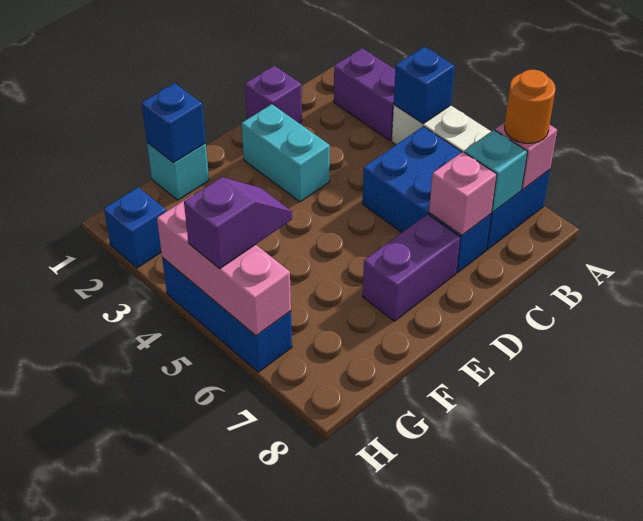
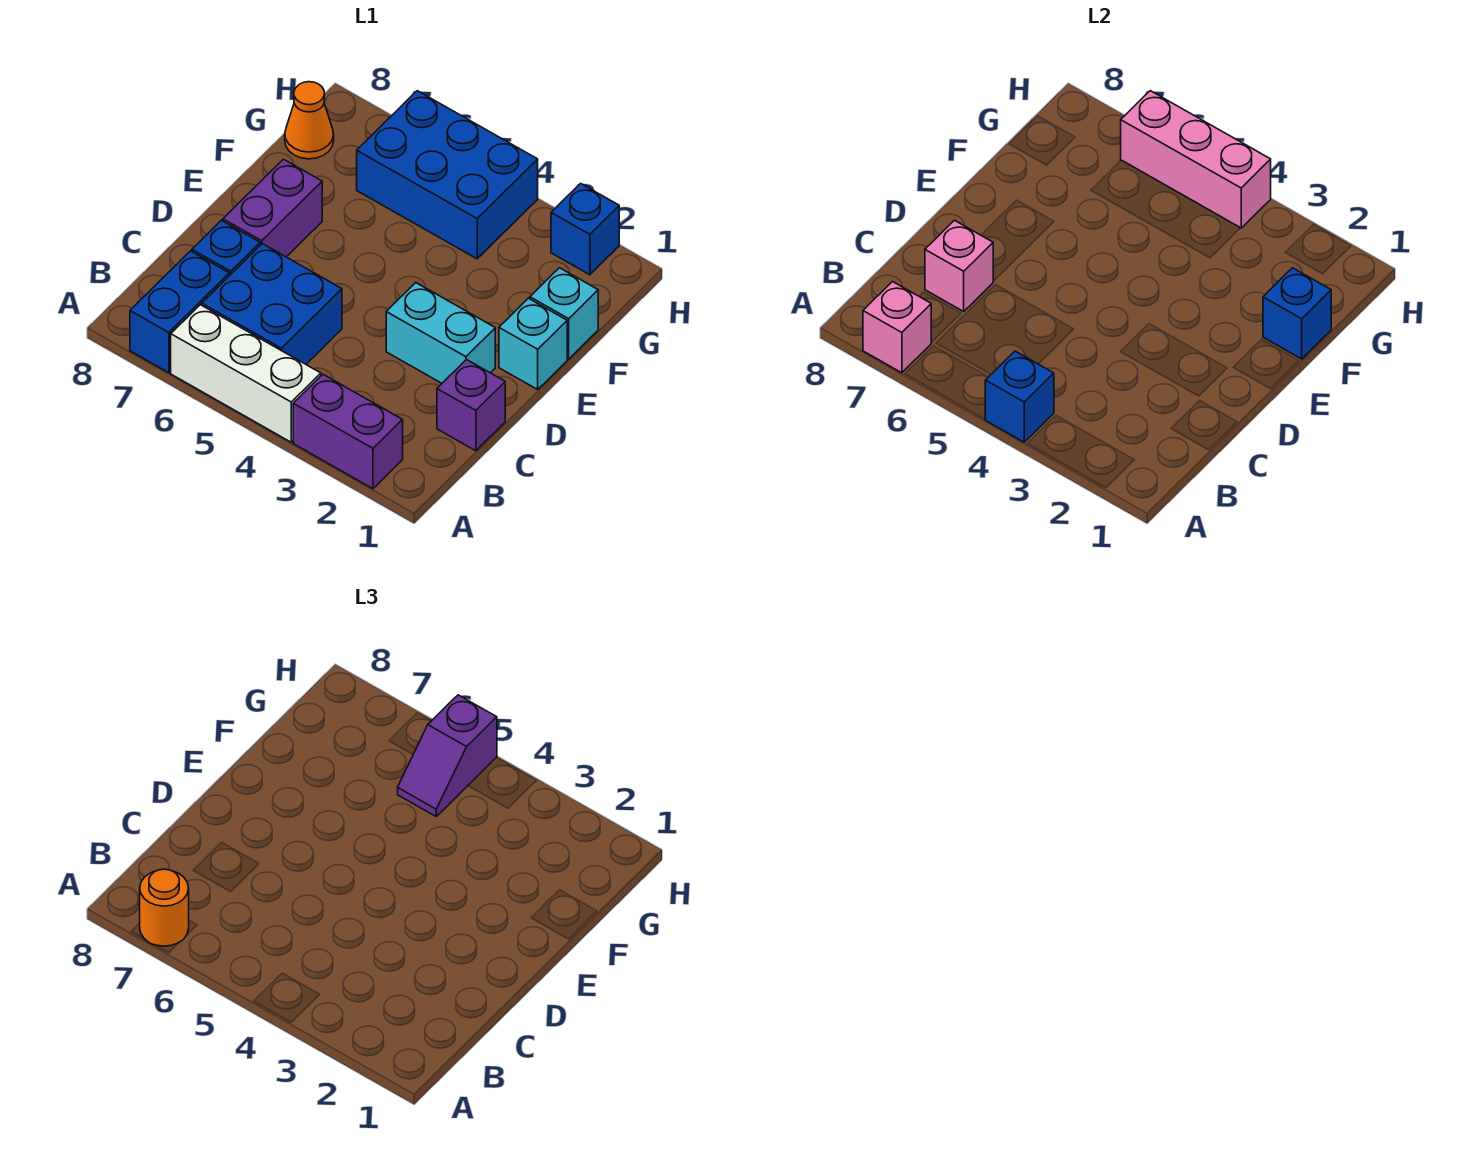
cyan 1x1 brick [464,130,527,212] -> cyan 1x1 brick moved to [499,298,567,389]
none -> orange 1x1 cone [285,82,334,159]
blue 1x3 brick [162,258,292,372] -> blue 2x3 brick [357,91,538,259]

